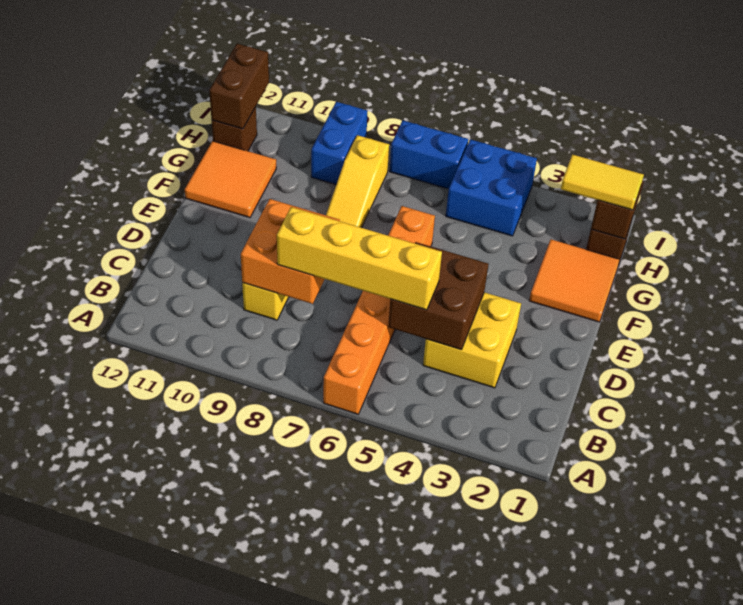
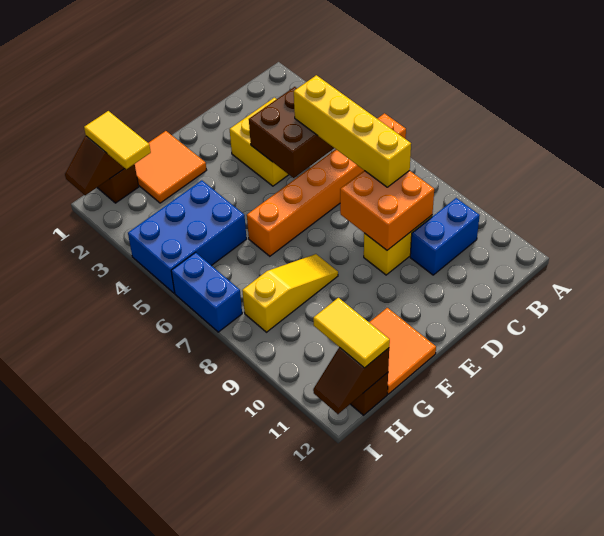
blue 2x2 brick [446,139,537,236] -> blue 2x3 brick [128,180,247,293]
blue 1x2 brick [311,102,368,184] -> blue 1x2 brick moved to [410,198,480,275]
none -> yellow 1x2 tile [313,298,390,368]
brown 1x2 brick [209,44,269,129] -> brown 1x2 slope [313,347,389,414]

